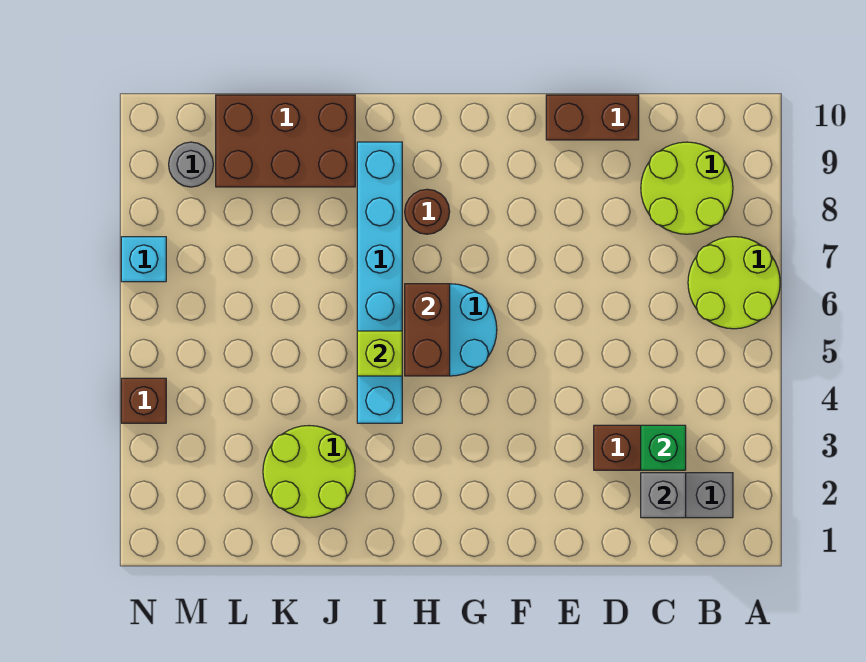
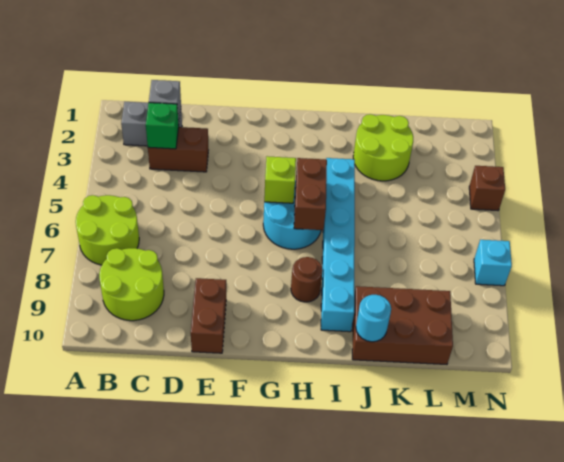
brown 1x2 brick [546,95,639,140] -> brown 1x2 brick turned to [191,278,226,353]
lime 1x1 brick [357,331,402,376] -> lime 1x1 brick moved to [264,156,296,203]
none -> cyan 1x1 round brick [356,295,391,342]
grey 1x1 round brick [169,142,213,187] -> none

